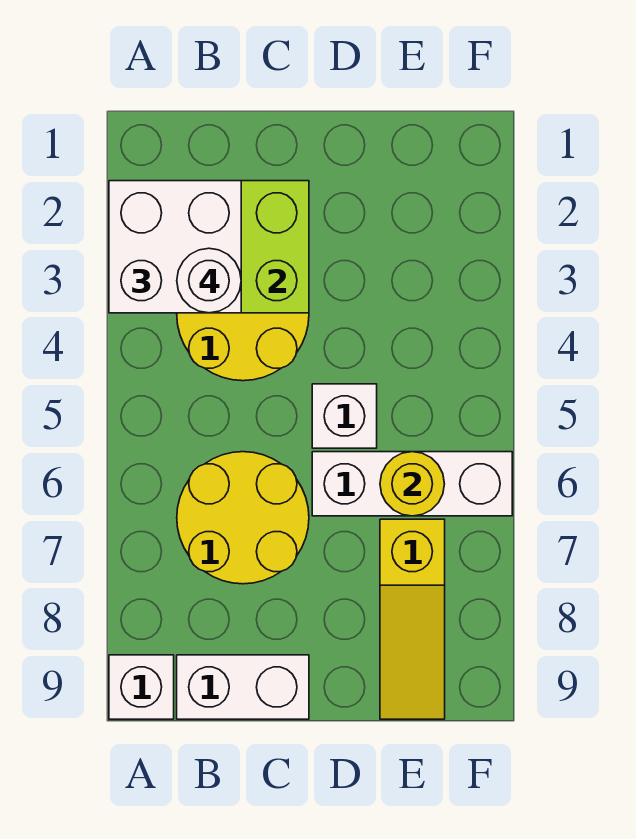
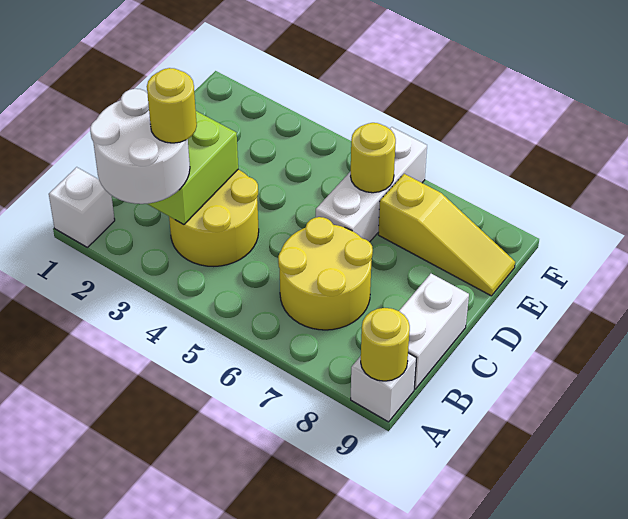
white 2x2 brick [109,181,241,313] -> white 2x2 round brick [90,89,190,204]
none -> yellow 1x1 round brick [361,308,410,381]
white 1x1 round brick [177,248,241,313] -> yellow 1x1 round brick [147,68,197,143]
white 1x1 brick [312,384,377,448] -> white 1x1 brick moved to [49,167,115,247]

